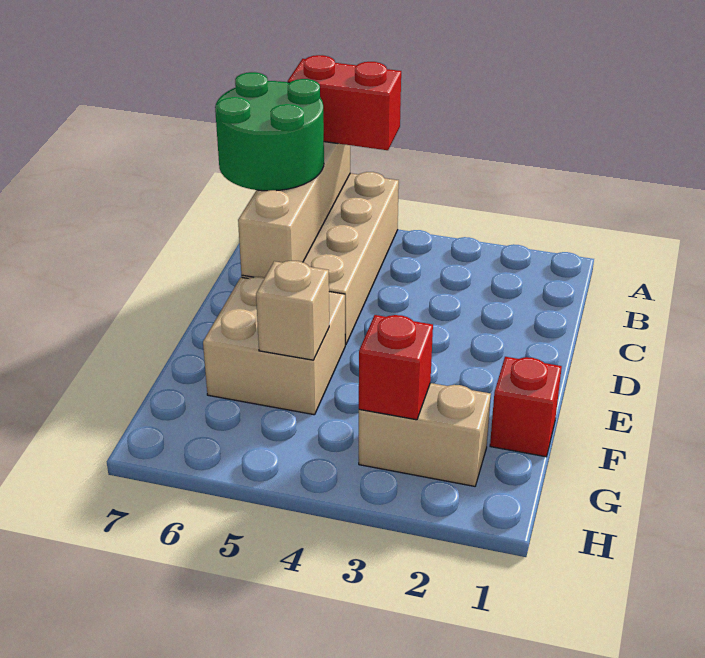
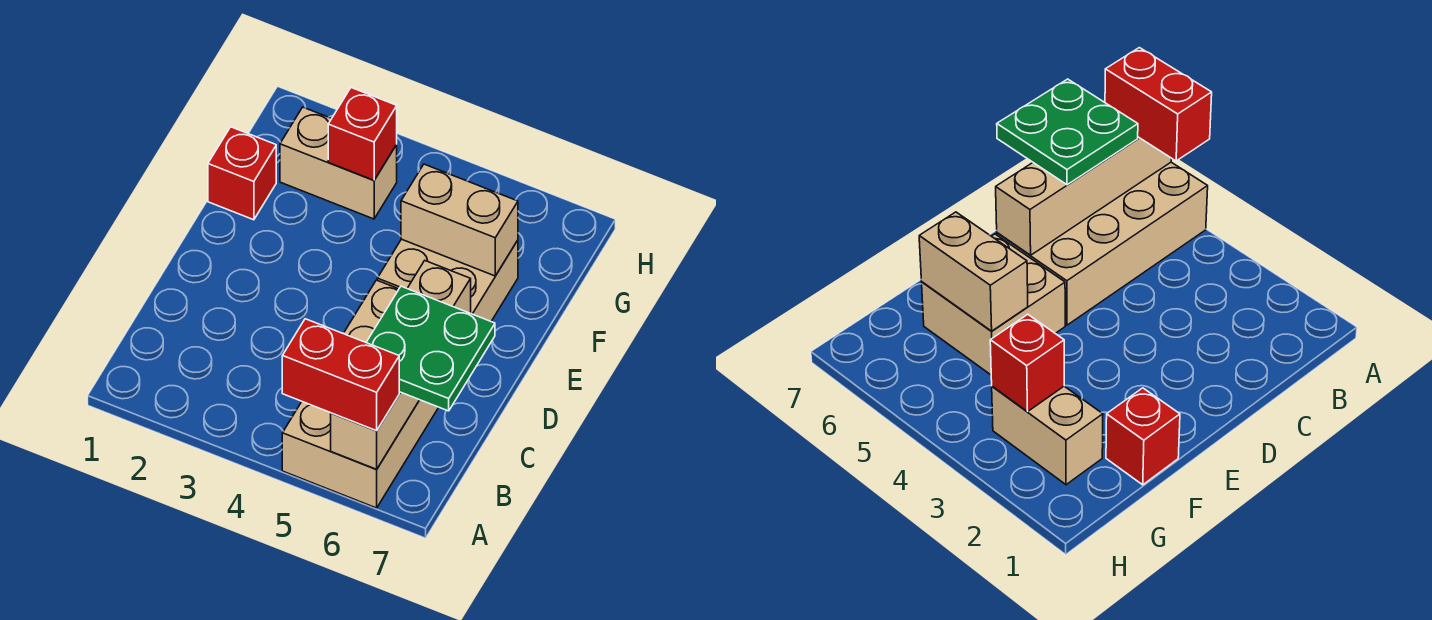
green 2x2 round brick [215,72,324,191] -> green 2x2 plate [366,286,495,411]
tan 1x1 brick [256,261,329,360] -> tan 1x2 brick [401,164,518,276]

